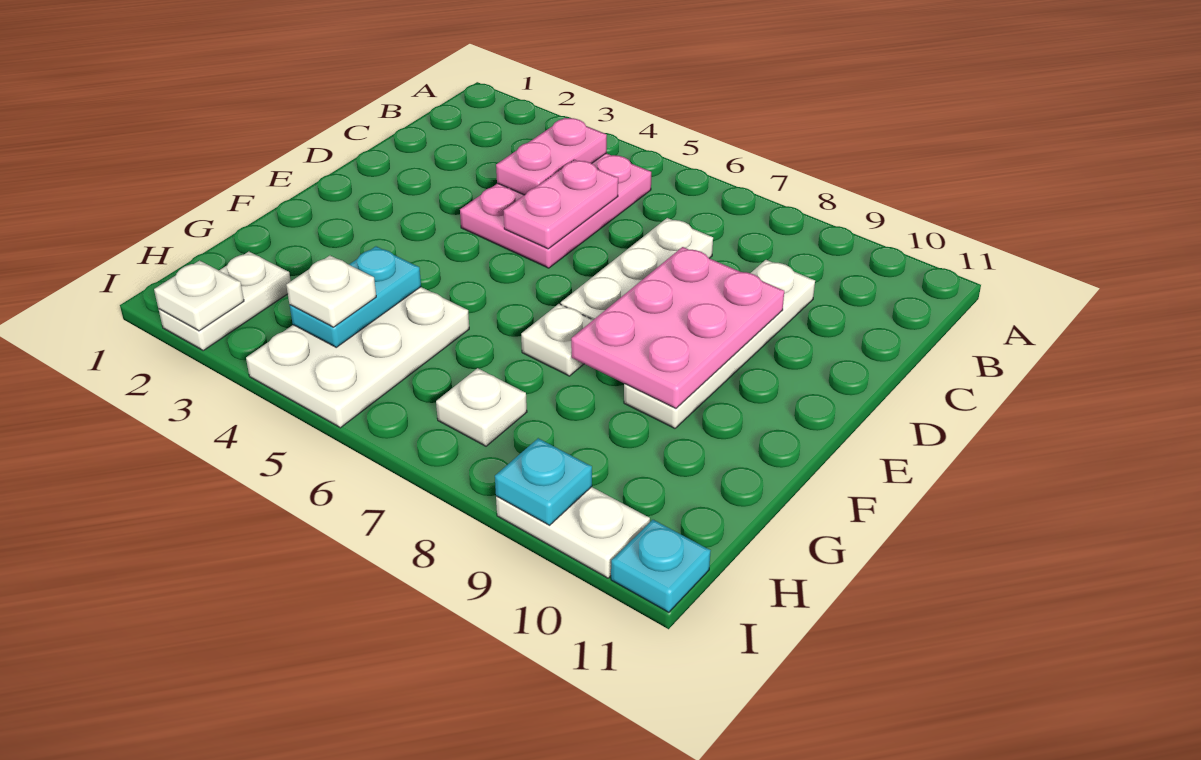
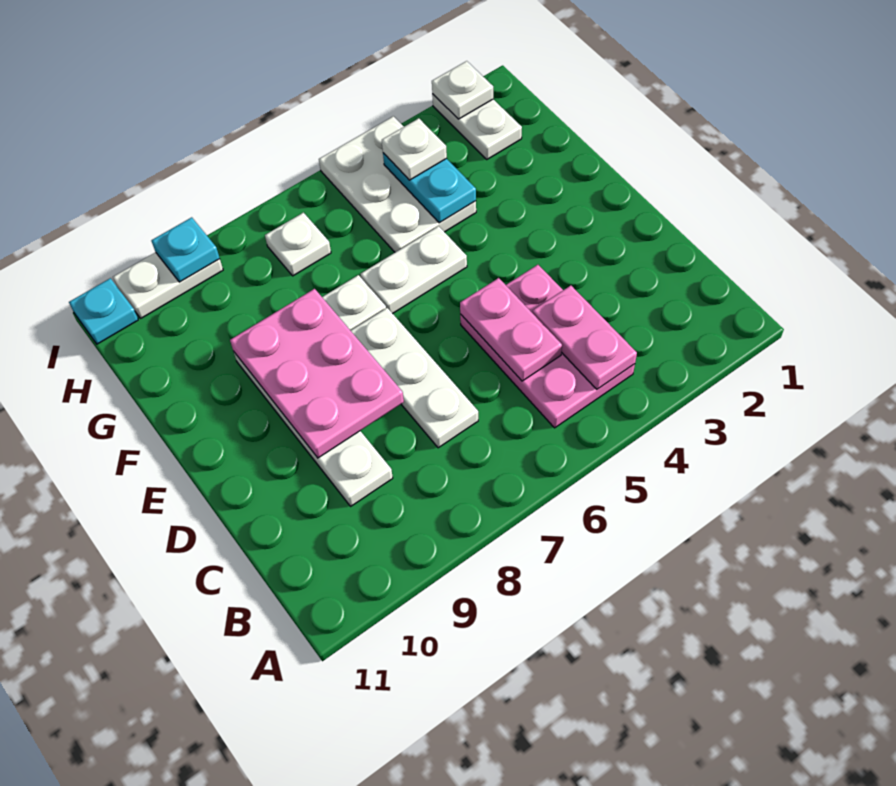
none -> white 1x2 plate [361,226,467,314]

